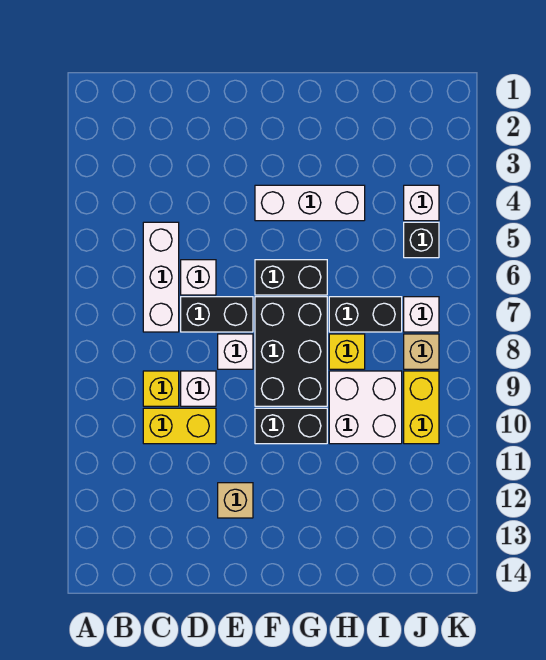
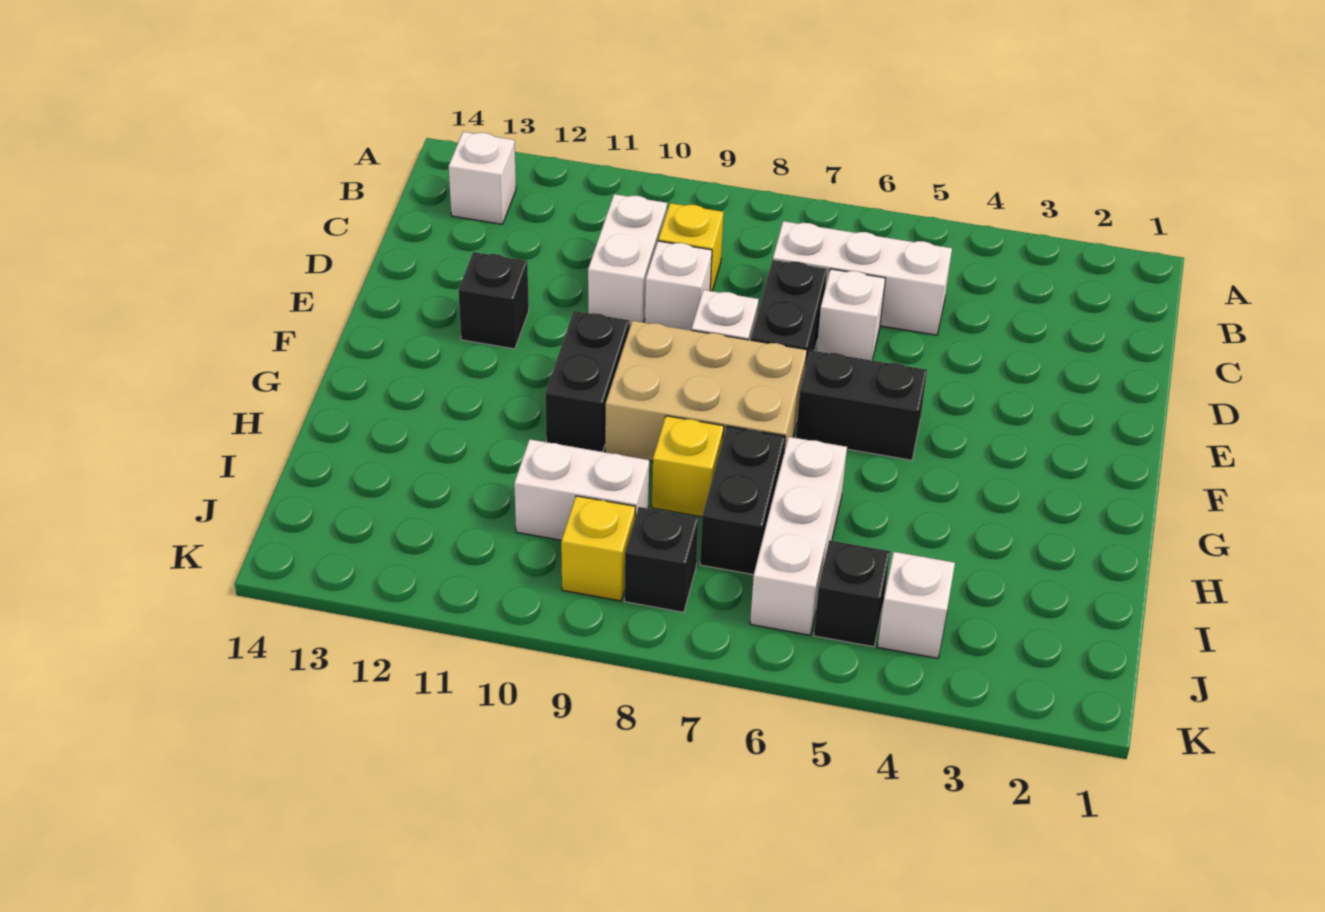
yellow 1x2 brick [143,408,216,444] -> white 1x2 brick [588,194,667,326]
tan 1x1 brick [218,483,253,518] -> black 1x1 brick [458,252,529,349]
white 1x3 brick [255,185,365,221] -> white 1x3 brick moved to [750,437,847,635]
black 1x2 brick [255,260,327,295] -> black 1x2 brick turned to [796,350,927,460]
black 2x3 brick [255,297,327,406] -> tan 2x3 brick [605,321,807,461]
white 2x2 brick [329,371,402,444] -> white 1x2 brick [514,439,649,540]
white 1x1 brick [404,297,439,332] -> white 1x1 brick moved to [449,132,516,224]
tan 1x1 brick [404,334,439,369] -> black 1x1 brick [624,507,699,612]
yellow 1x2 brick [404,371,439,444] -> yellow 1x1 brick [561,496,636,601]

